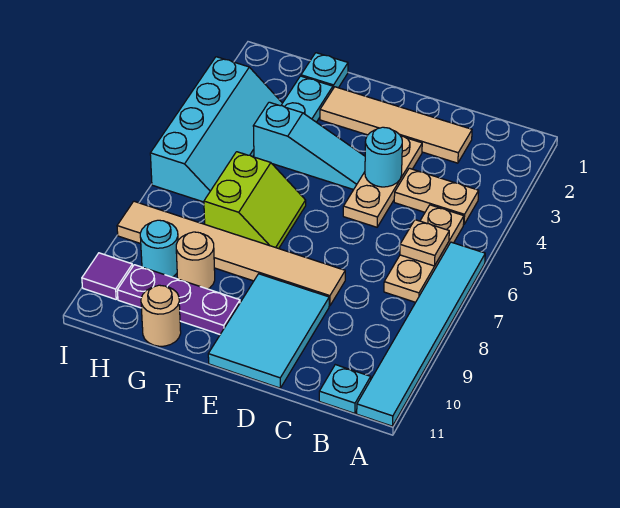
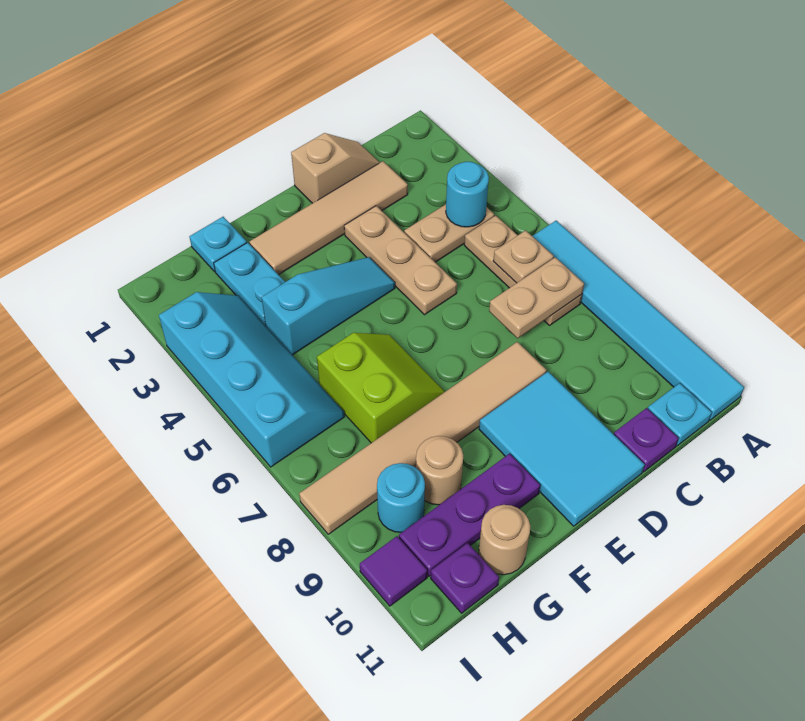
none -> tan 1x2 plate [489,257,584,338]
none -> tan 1x2 slope [291,133,380,203]
none -> purple 1x1 plate [614,408,679,472]
cyan 1x1 round brick [365,127,402,187] -> cyan 1x1 round brick moved to [446,162,489,227]
none -> purple 1x1 plate [431,543,499,613]

